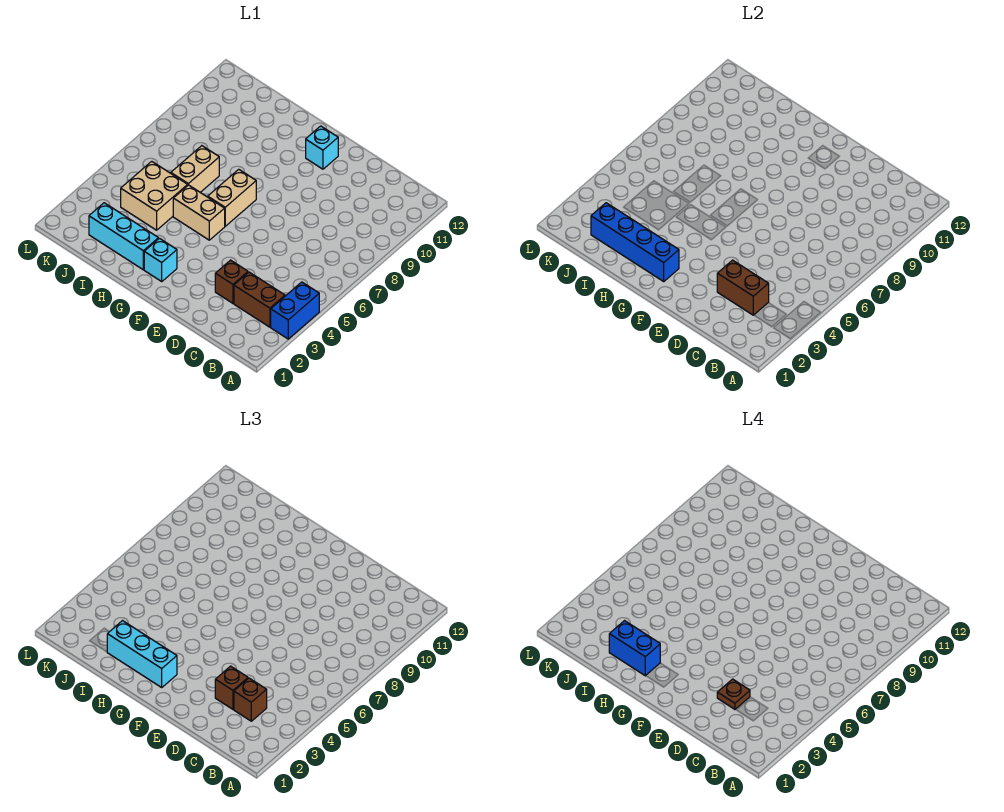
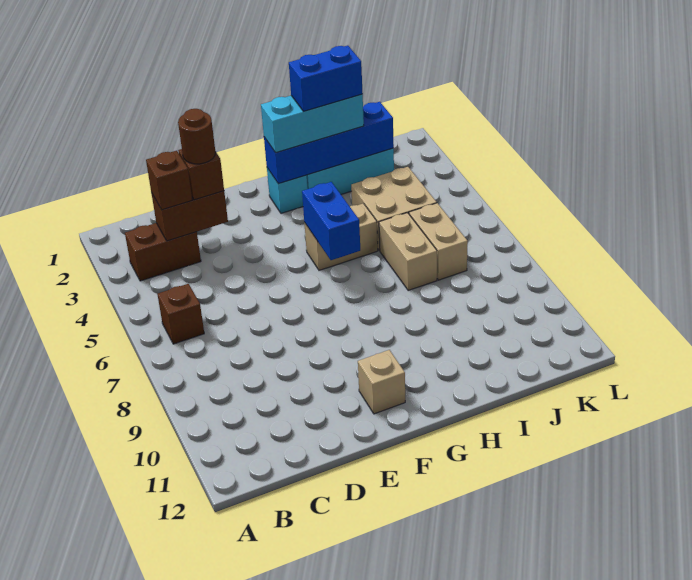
blue 1x2 brick [271,282,319,339] -> blue 1x2 brick moved to [302,182,360,260]
brown 1x1 brick [215,260,248,303] -> brown 1x1 brick moved to [157,284,204,344]
brown 1x1 plate [717,679,750,709] -> brown 1x1 round brick [178,109,216,164]
cyan 1x1 brick [306,126,338,169] -> tan 1x1 brick [358,350,405,414]
tan 1x2 brick [208,169,256,226] -> tan 1x2 brick moved to [409,203,468,280]

